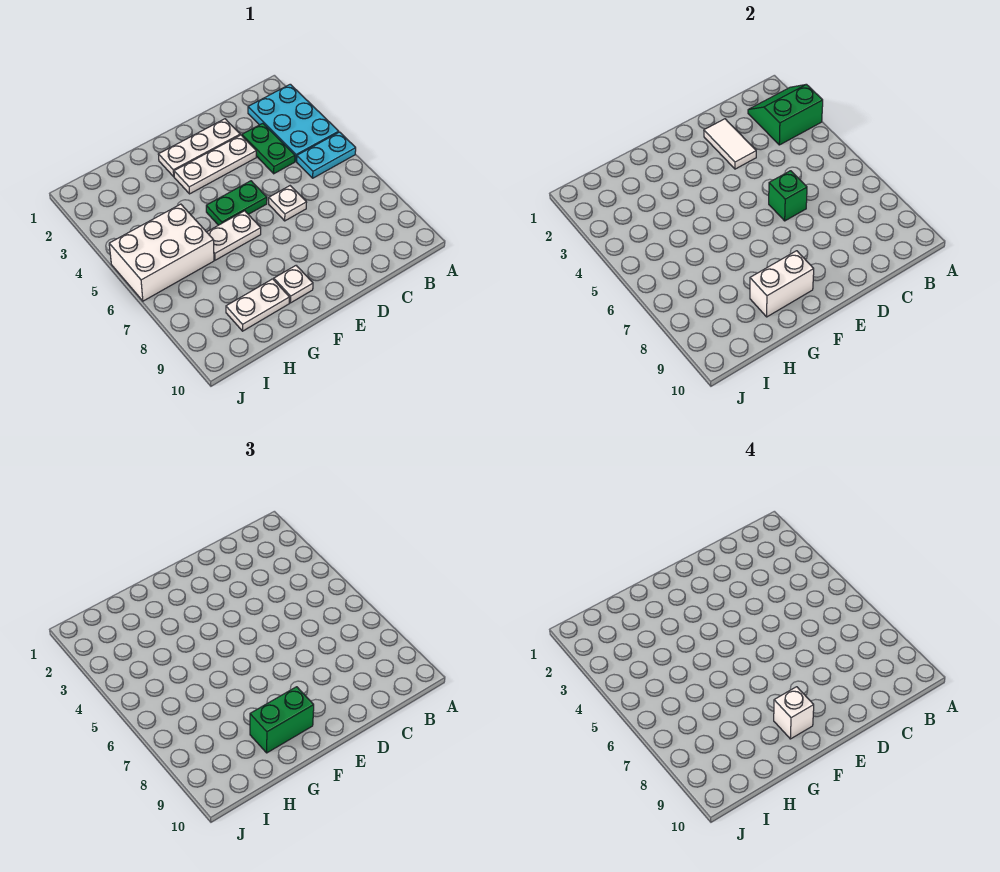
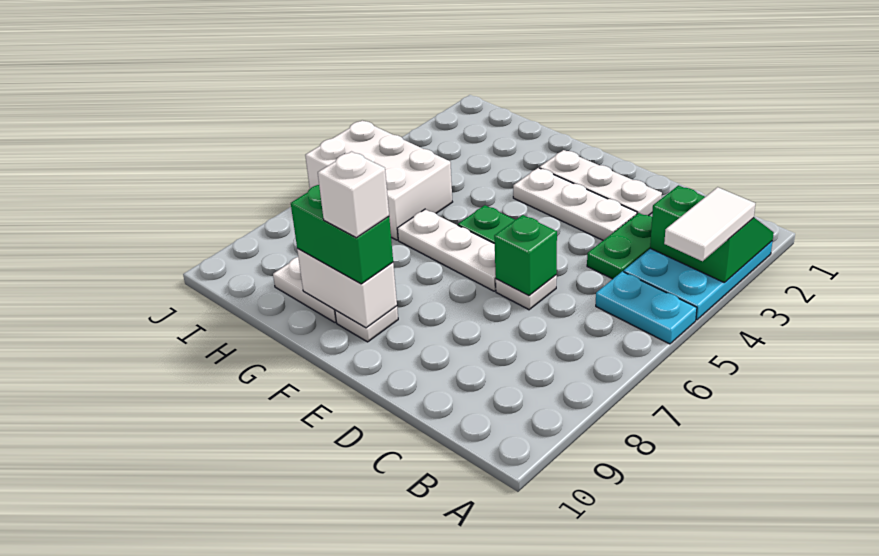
white 1x2 tile [704,119,756,169] -> white 1x2 tile moved to [664,187,755,261]
white 1x2 plate [207,211,261,260] -> white 1x3 plate [397,209,496,291]

